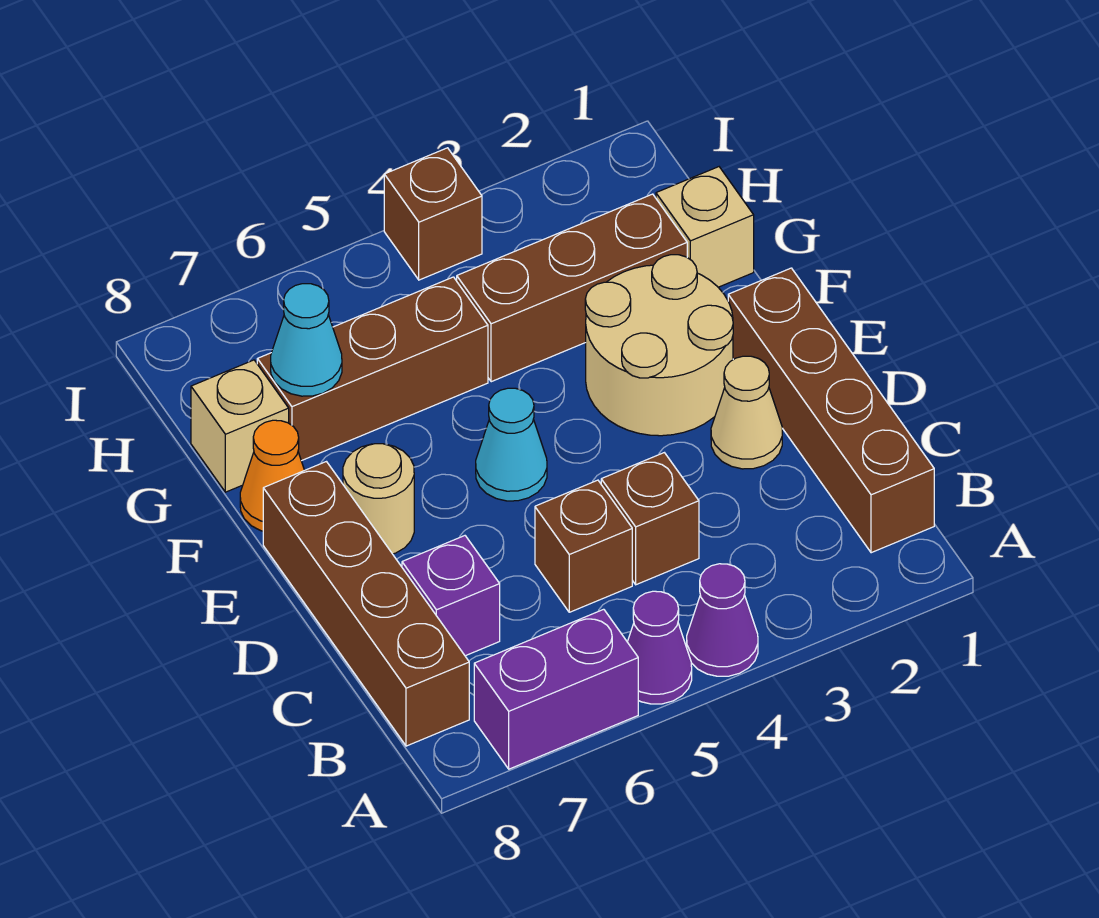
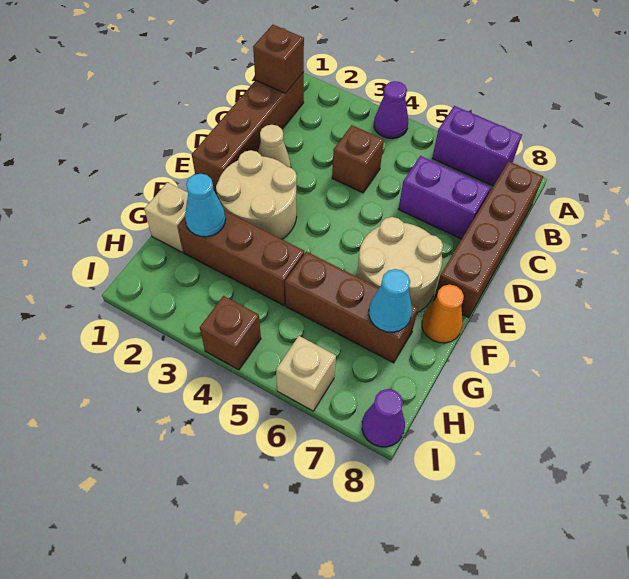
purple 1x1 cone [628,591,692,704] -> purple 1x1 cone moved to [362,389,405,447]
brown 1x1 brick [535,480,632,612] -> brown 1x1 brick moved to [253,25,304,93]
purple 1x1 brick [402,536,500,656] -> purple 1x2 brick [399,156,490,239]
cyan 1x1 cone [476,388,547,501] -> cyan 1x1 cone moved to [185,174,226,237]
tan 1x1 round brick [343,444,414,554] -> tan 2x2 round brick [357,217,443,313]
tan 1x1 brick [191,360,289,492] -> tan 1x1 brick moved to [276,336,336,411]

